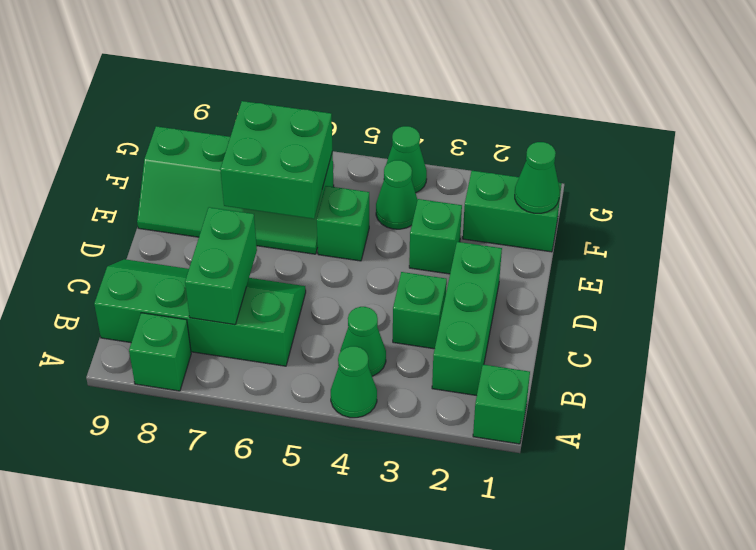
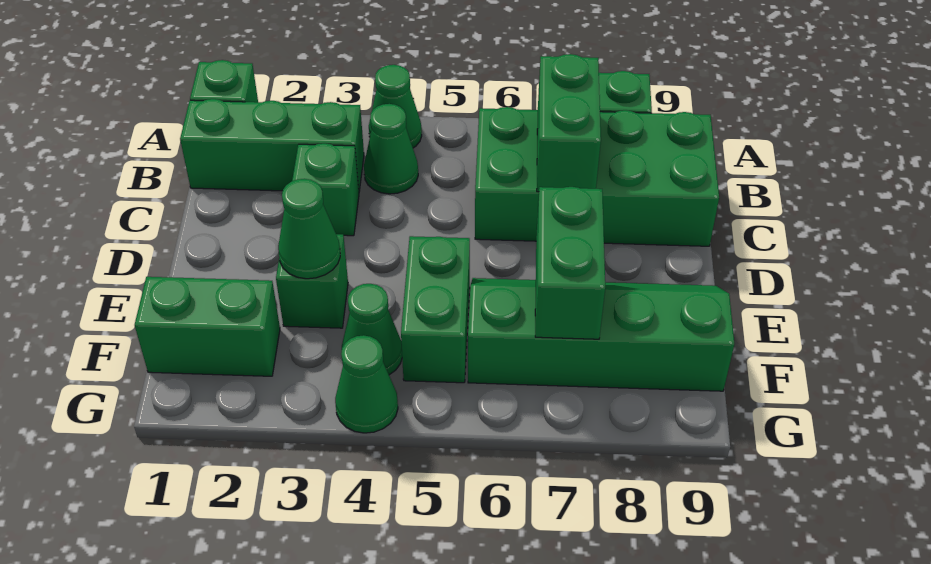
green 1x3 brick [432,242,502,396] -> green 1x3 brick turned to [180,99,364,191]
green 2x4 slope [94,259,306,366] -> green 2x4 brick [475,107,719,246]
green 1x1 brick [317,186,369,261] -> green 1x2 brick [401,236,470,383]
green 2x2 brick [220,101,333,219] -> green 1x2 brick [535,187,605,339]
green 1x1 cone [515,142,560,213] -> green 1x1 cone moved to [278,179,340,279]

